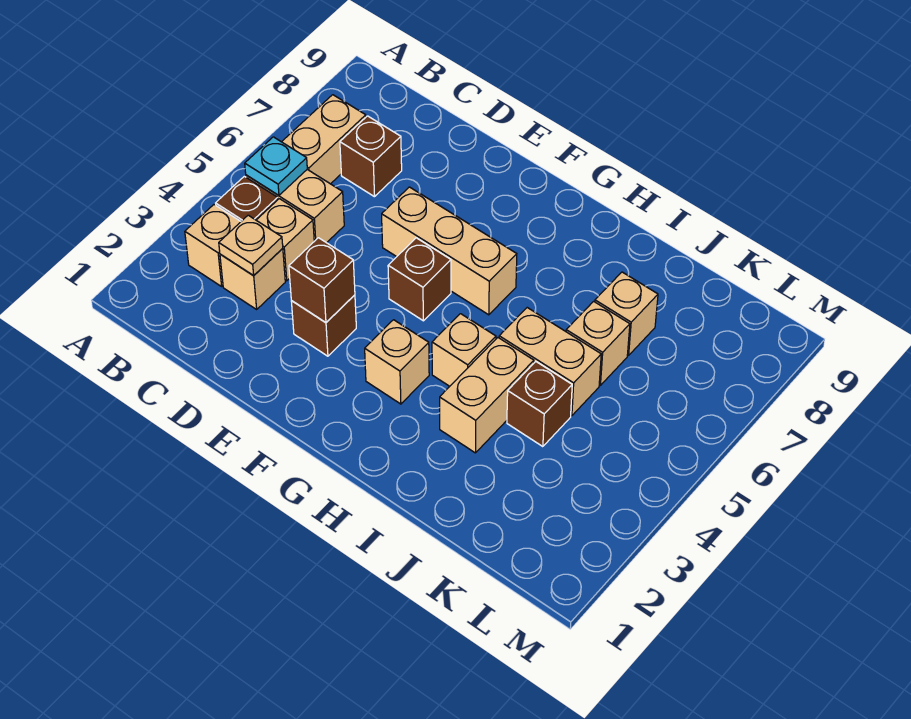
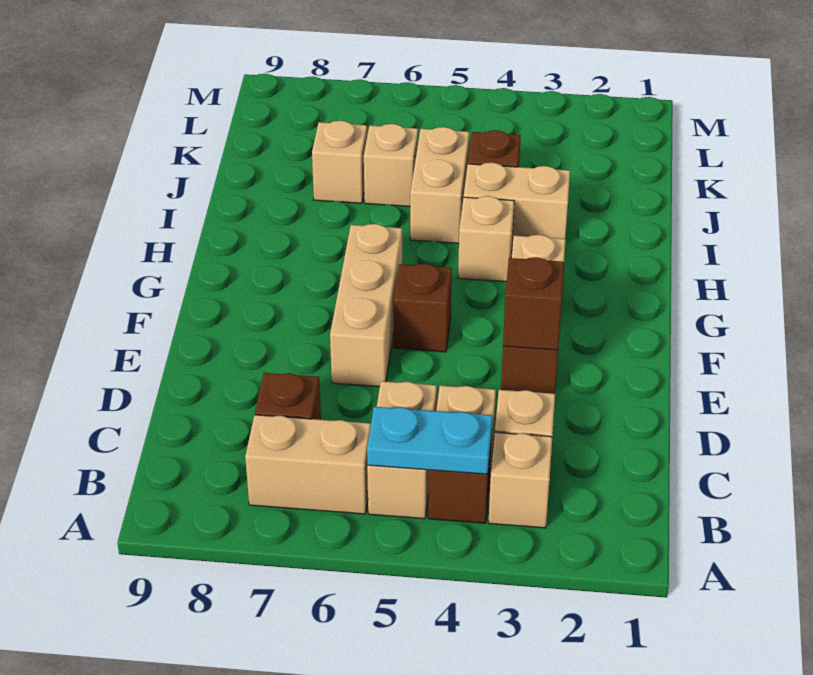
cyan 1x1 plate [245,137,307,195] -> cyan 1x2 plate [367,407,492,474]
tan 1x1 plate [219,215,283,276] -> none

